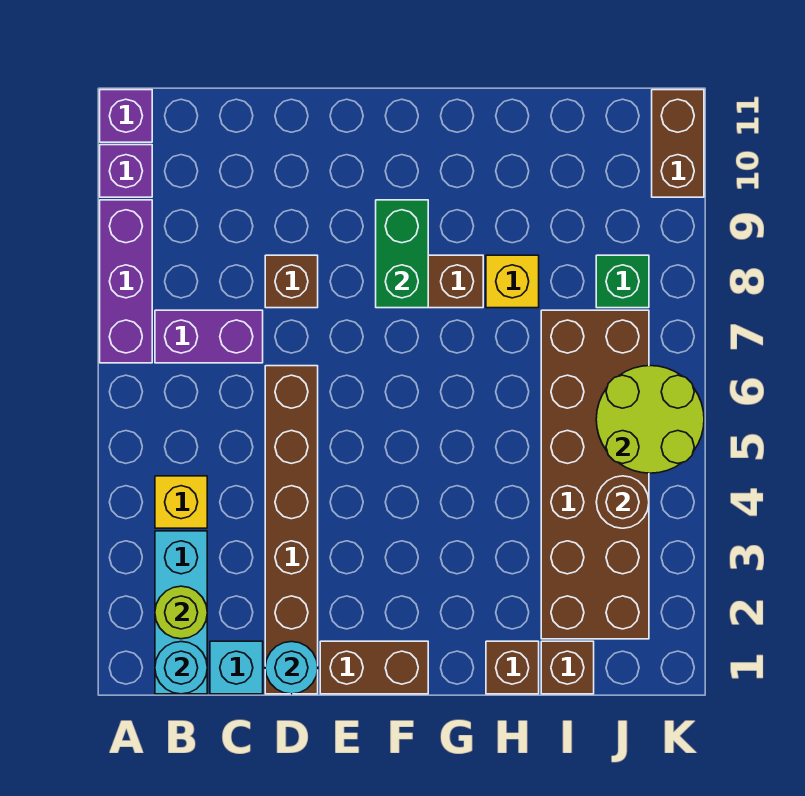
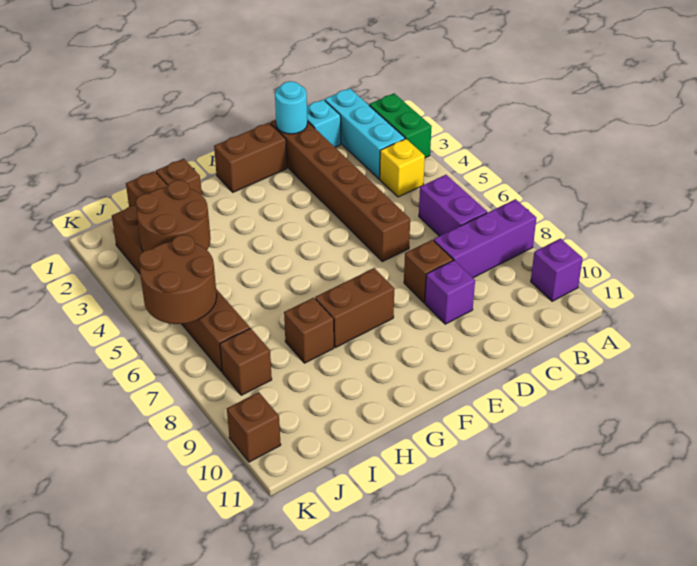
purple 1x3 brick [100,200,152,363] -> purple 1x3 brick turned to [434,199,536,278]
purple 1x1 brick [100,90,152,142] -> purple 1x1 brick moved to [425,260,475,324]
cyan 1x1 round brick [155,642,207,694] -> none
lime 1x1 round brick [155,586,207,639] -> none
purple 1x2 brick [155,310,263,363] -> purple 1x2 brick turned to [419,175,487,236]
green 1x2 brick [376,200,428,308] -> green 1x2 brick moved to [369,93,432,158]
yellow 1x1 brick [486,255,539,308] -> brown 1x1 brick [284,298,334,363]
brown 2x6 brick [541,310,649,639] -> brown 1x6 brick [112,205,250,372]
brown 1x1 round brick [596,476,649,528] -> brown 2x2 round brick [136,180,211,252]
lime 2x2 round brick [596,366,704,473] -> brown 2x2 round brick [139,235,217,324]
green 1x1 brick [596,255,649,308] -> brown 1x1 brick [220,328,272,395]
brown 1x2 brick [652,90,704,197] -> brown 1x1 brick [227,392,281,462]

